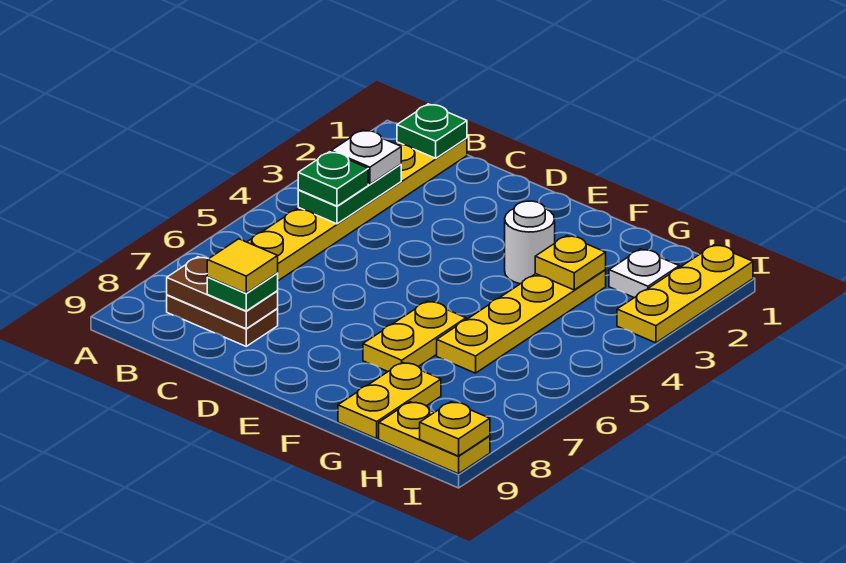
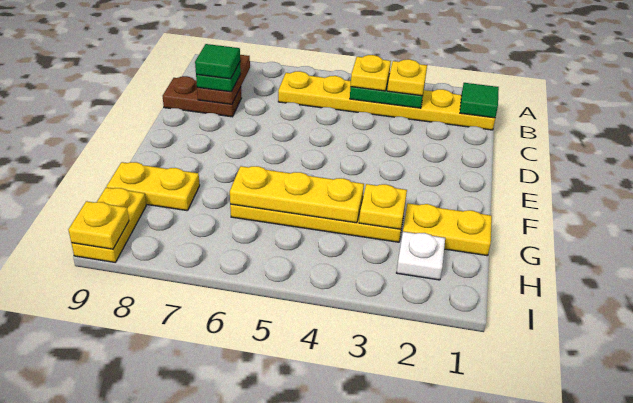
green 1x1 plate [397,104,467,158] -> green 1x1 tile [460,83,499,118]
white 1x1 plate [331,130,401,184] -> yellow 1x1 plate [387,59,427,96]
green 1x1 plate [298,152,368,206] -> yellow 1x1 plate [351,55,391,91]
brown 1x2 plate [167,295,278,346] -> brown 1x2 plate turned to [163,76,241,117]
yellow 1x1 tile [207,239,278,293] -> green 1x1 tile [195,44,240,79]
white 1x1 round brick [505,201,555,284] -> none
yellow 1x2 plate [363,301,466,371] -> yellow 1x2 plate moved to [403,203,492,256]
yellow 1x3 plate [617,245,753,343] -> yellow 1x3 plate moved to [230,166,364,223]

